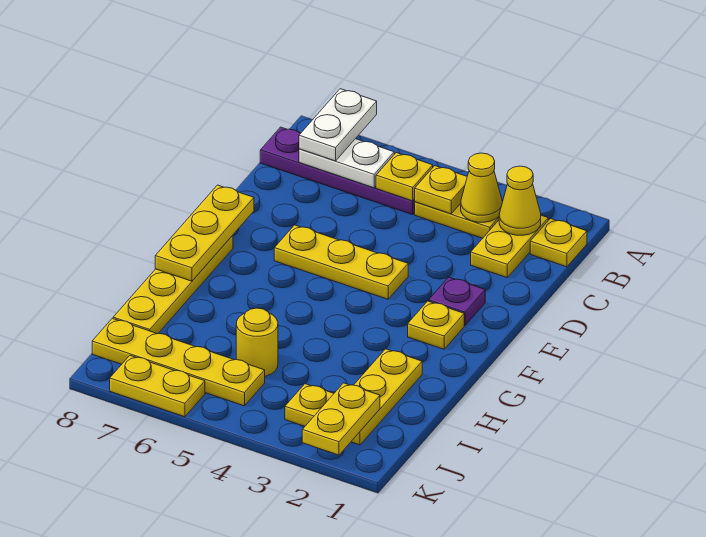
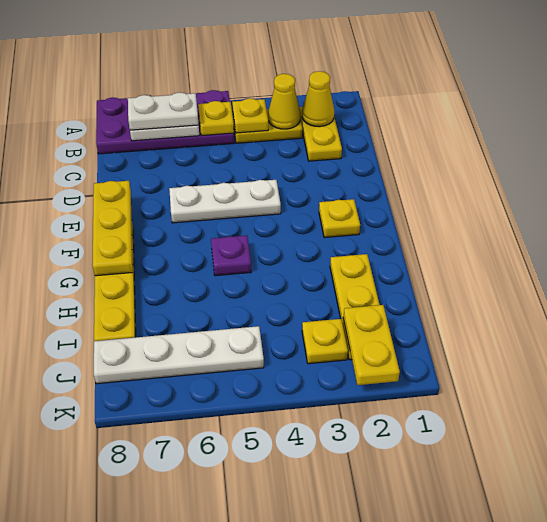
white 1x2 plate [299,89,377,161] -> white 1x2 plate turned to [128,92,199,130]
yellow 1x1 plate [530,219,587,267] -> none
purple 1x4 plate [260,127,415,215] -> purple 2x4 plate [96,90,234,154]
purple 1x1 plate [429,277,485,325] -> purple 1x1 plate moved to [211,235,251,276]
yellow 1x3 plate [274,225,408,299] -> white 1x3 plate [169,180,281,223]
yellow 1x1 round brick [236,308,278,376] -> none
yellow 1x4 plate [92,318,265,406] -> white 1x4 plate [94,326,264,384]
yellow 1x2 plate [110,356,205,417] -> none

